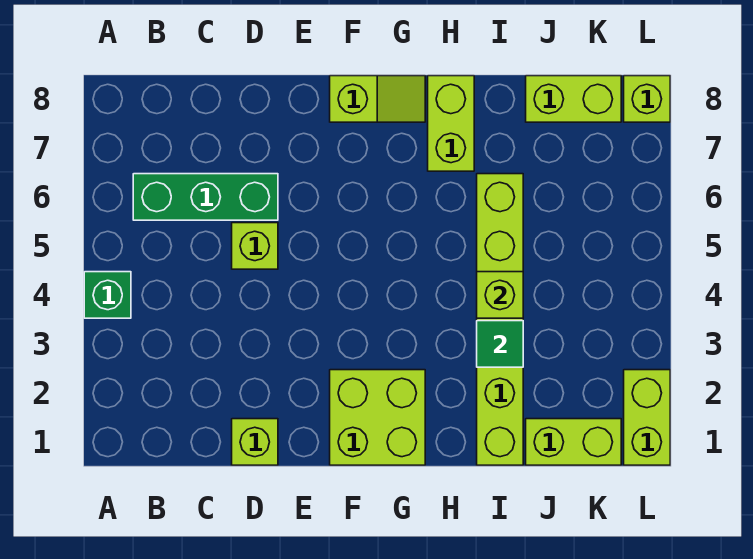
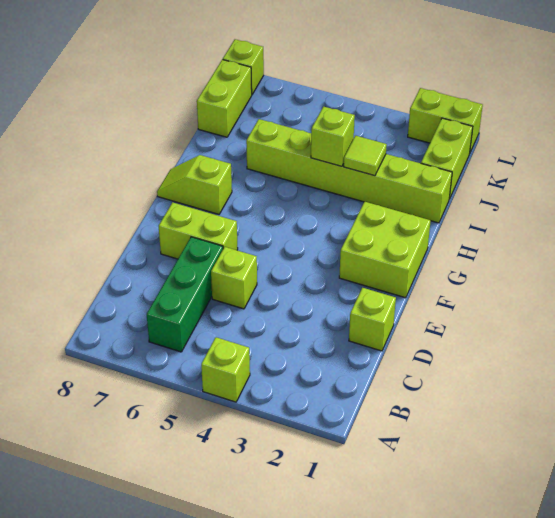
green 1x1 brick [84,272,131,318] -> lime 1x1 brick [201,337,250,402]
lime 1x2 slope [330,76,425,122] -> lime 1x2 slope turned to [157,155,232,214]
lime 1x2 brick [428,76,474,171] -> lime 1x2 brick moved to [159,202,238,259]
green 1x1 tile [477,321,523,367] -> lime 1x1 tile [344,136,387,176]

